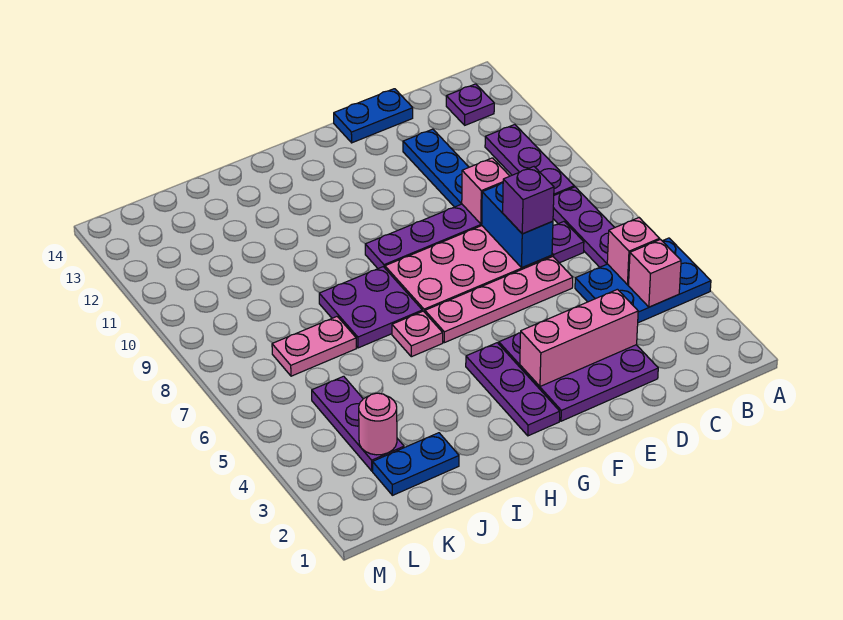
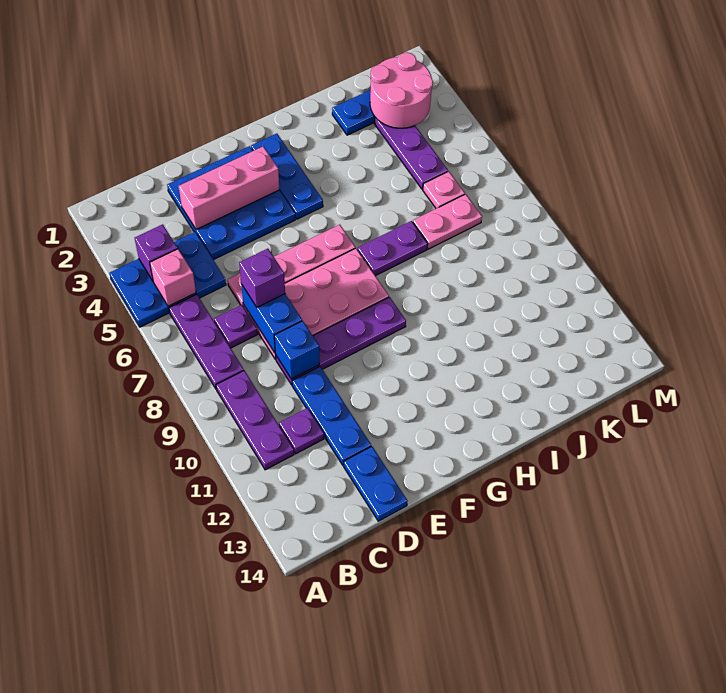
pink 1x1 brick [629,239,681,307] -> purple 1x1 brick [135,224,178,281]
purple 1x1 plate [446,84,494,125] -> purple 1x1 plate moved to [279,408,324,454]
purple 3x3 plate [499,333,658,421] -> blue 3x3 plate [167,146,295,260]
pink 1x1 brick [462,158,509,224] -> blue 1x1 brick [274,321,319,379]
blue 1x2 plate [334,89,413,143] -> blue 1x2 plate turned to [344,446,407,521]
purple 1x3 plate [466,343,560,436] -> blue 1x3 plate [251,134,323,219]
pink 1x1 plate [392,311,443,357] -> pink 1x1 plate moved to [423,171,465,209]
purple 2x2 plate [319,267,422,348] -> purple 1x2 plate [358,221,428,276]
pink 1x1 round brick [359,393,397,455] -> pink 2x2 round brick [370,52,433,128]

